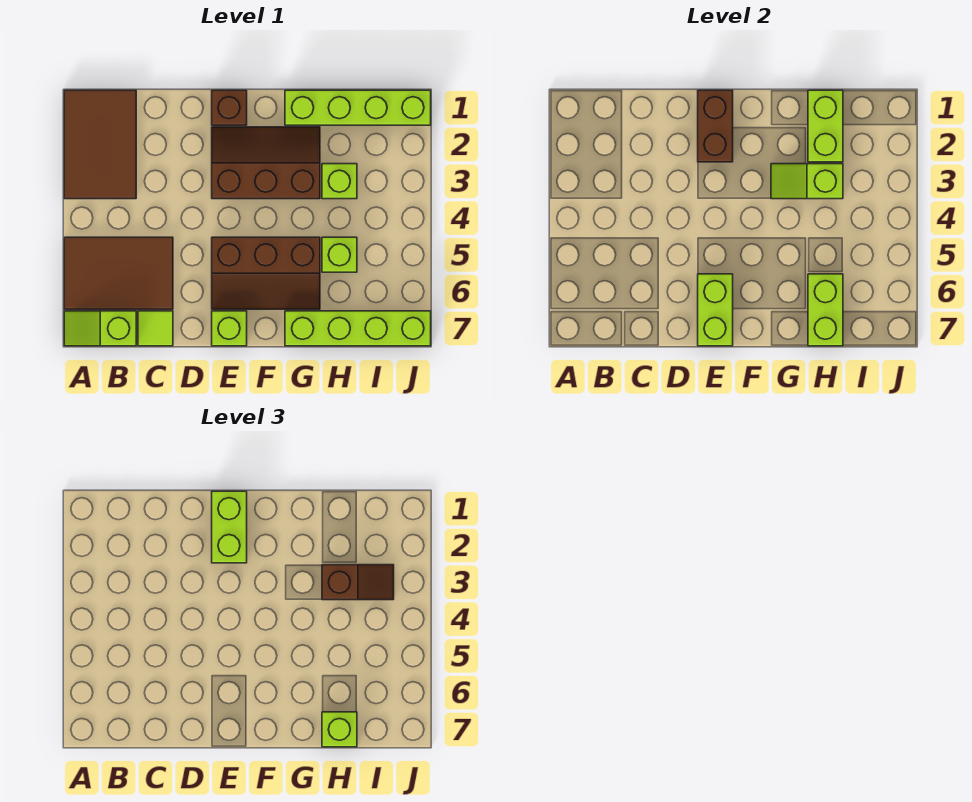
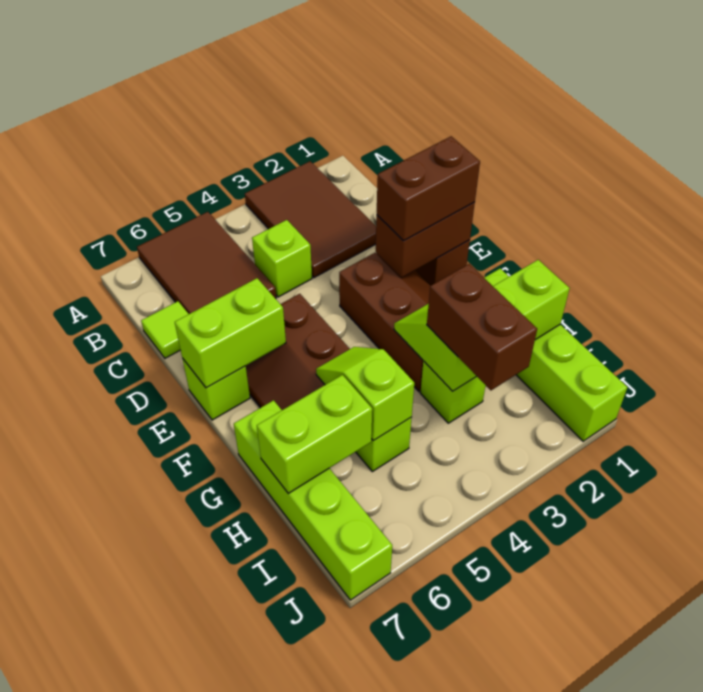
brown 2x3 tile [64,90,136,199] -> brown 2x3 tile turned to [245,161,376,278]
lime 1x2 slope [64,311,136,346] -> lime 1x2 slope moved to [316,347,414,441]
lime 1x2 brick [212,491,247,563] -> brown 1x2 brick [377,136,480,241]
brown 1x2 slope [322,565,394,600] -> brown 1x2 brick [427,264,537,390]
lime 1x1 brick [322,712,357,747] -> lime 1x1 brick moved to [252,220,312,297]

